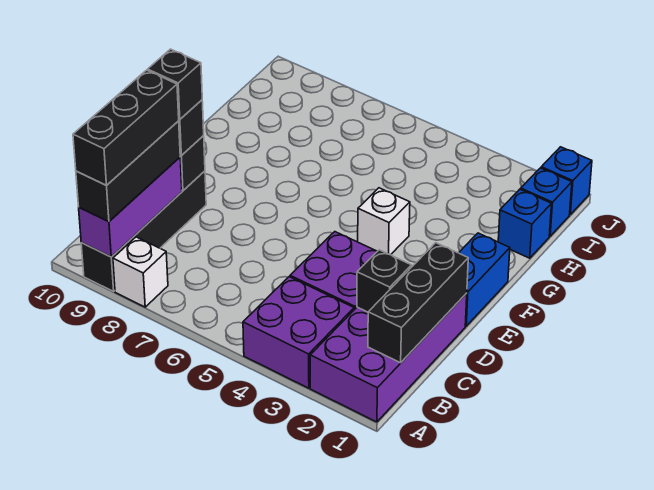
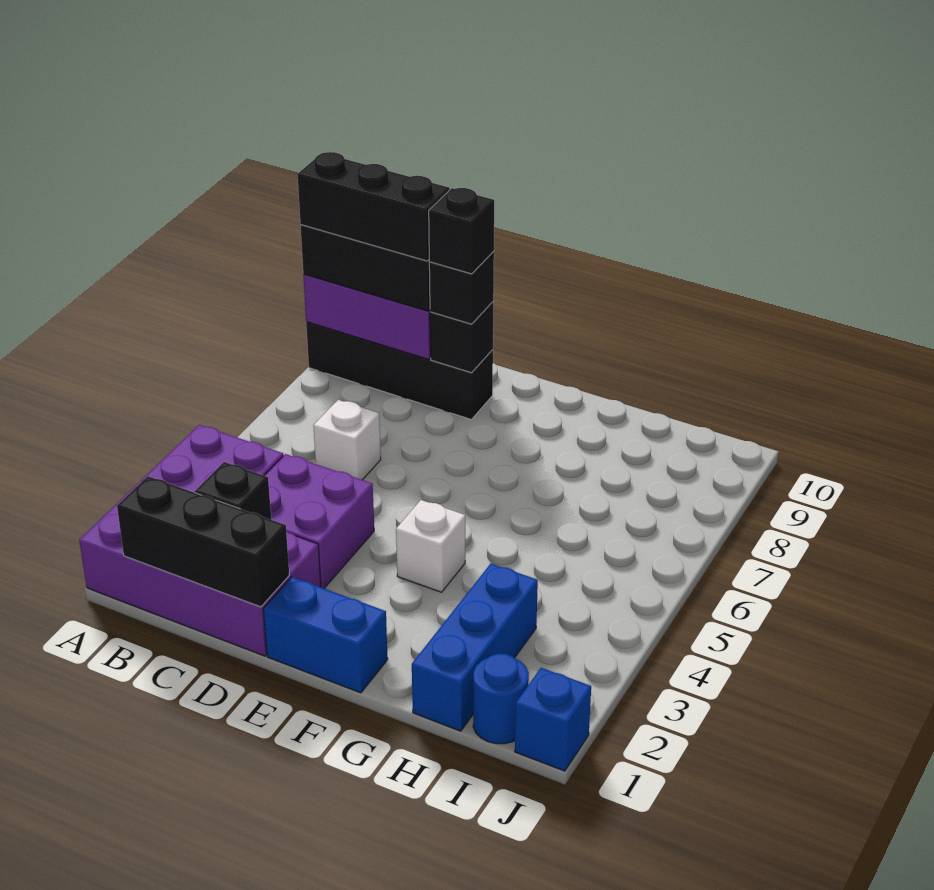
white 1x1 brick [113,237,168,307] -> white 1x1 brick moved to [313,400,381,480]
blue 1x1 brick [498,189,552,258] -> blue 1x3 brick [412,564,538,731]
blue 1x1 brick [521,168,572,236] -> blue 1x1 round brick [473,654,529,744]

